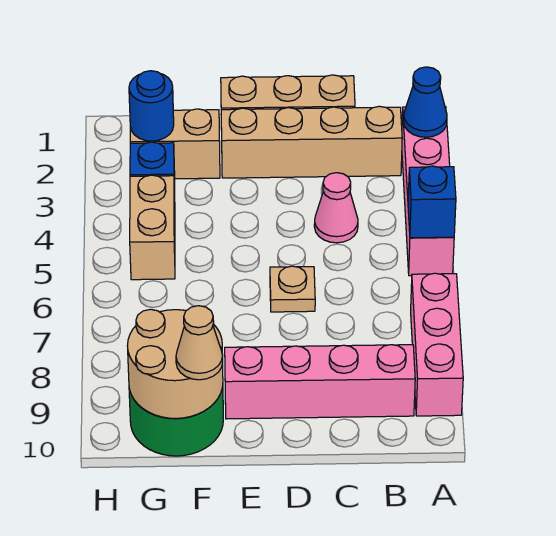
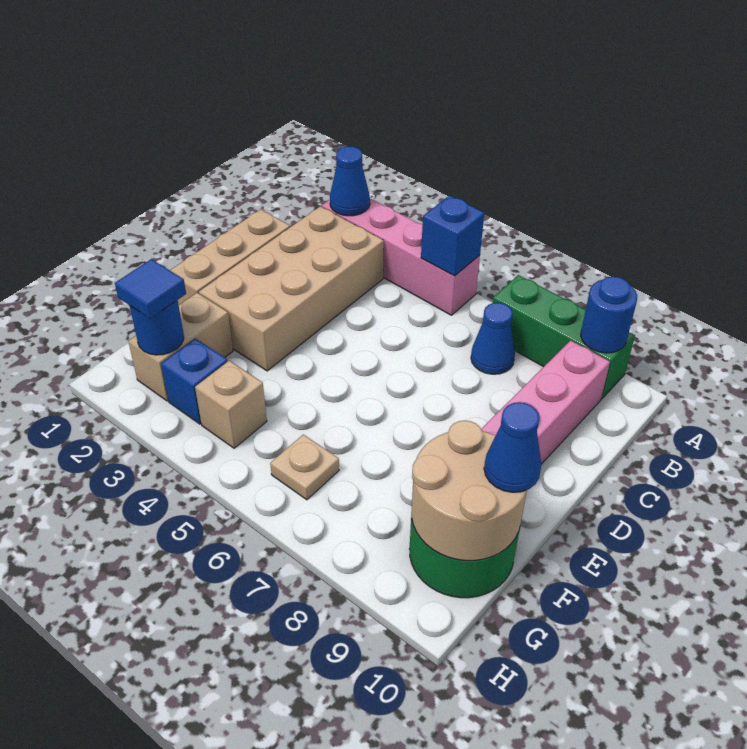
pink 1x3 brick [411,273,463,416] -> green 1x3 brick [493,275,635,399]
none -> blue 1x1 round brick [581,277,637,353]
tan 1x4 brick [221,106,402,178] -> tan 2x4 brick [199,206,384,371]
none -> blue 1x1 cone [471,303,515,374]
pink 1x1 cone [314,173,358,243] -> none
tan 1x1 plate [270,266,315,312] -> tan 1x1 plate moved to [270,435,339,500]
tan 1x1 cone [176,306,223,380] -> blue 1x1 cone [484,402,541,492]
none -> blue 1x1 tile [115,259,186,319]
tan 1x2 brick [130,175,175,280] -> tan 1x1 brick [195,361,267,448]

